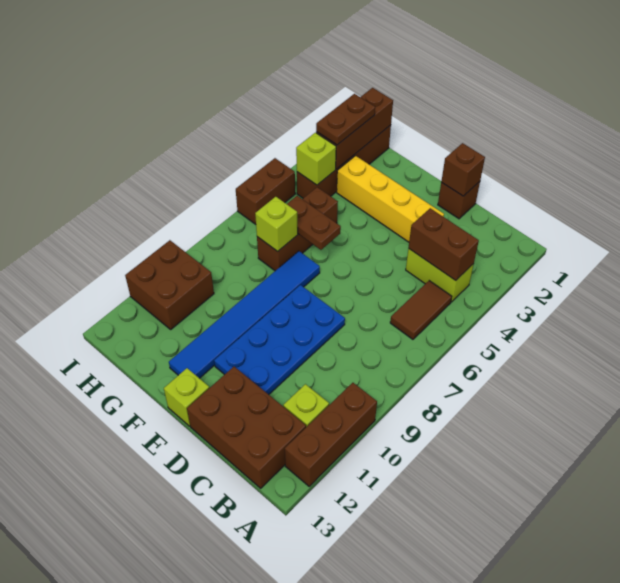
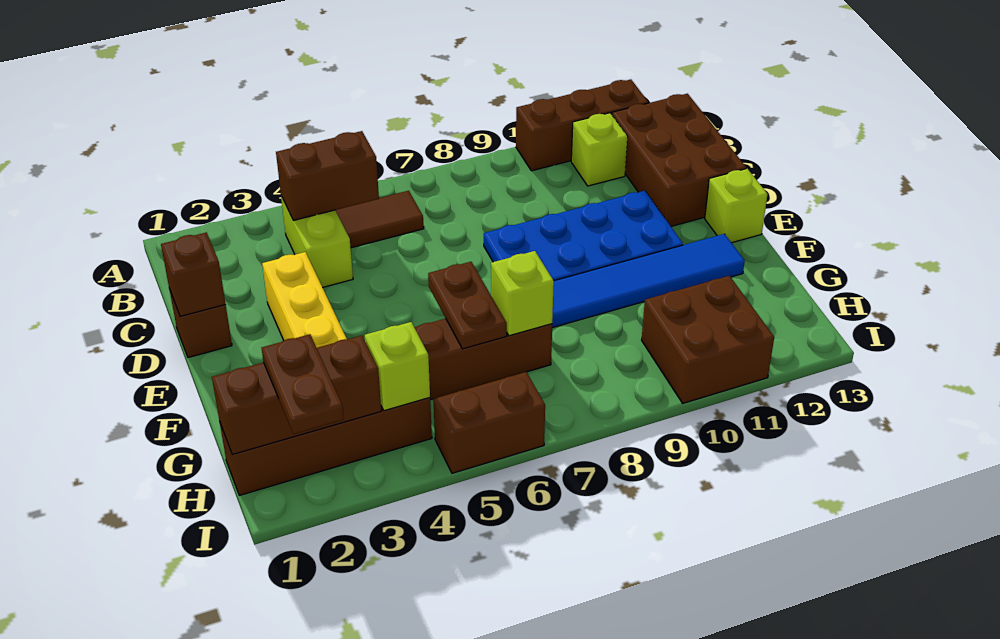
brown 1x2 brick [409,208,479,281] -> brown 1x2 brick turned to [276,131,379,221]
brown 1x2 plate [316,94,375,145] -> brown 1x2 plate turned to [262,334,344,434]

